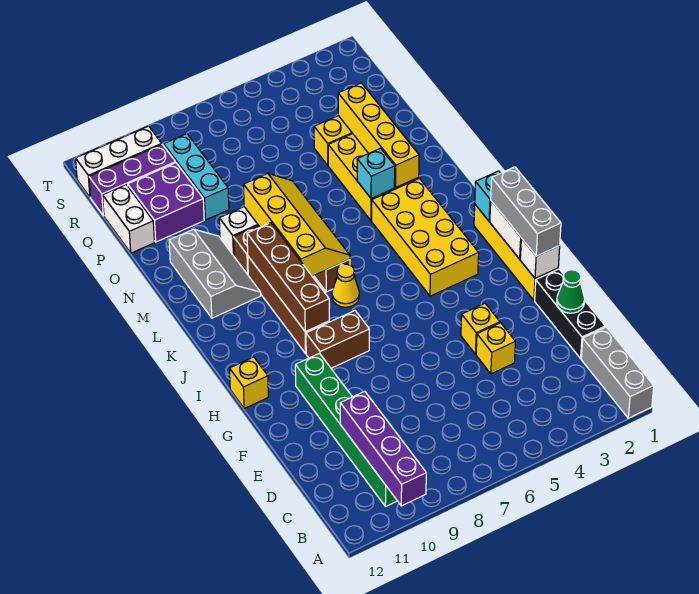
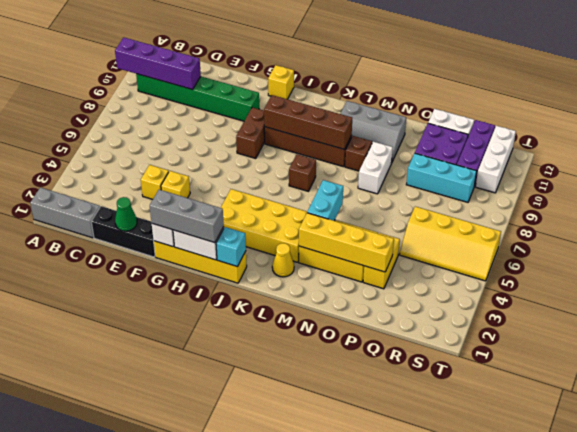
yellow 1x1 cone [332,264,359,307] -> yellow 1x1 cone moved to [272,243,294,277]
yellow 2x4 slope [243,174,350,276] -> yellow 2x4 slope moved to [400,206,501,281]
cyan 1x1 brick [357,148,395,199] -> cyan 1x2 brick [307,180,343,221]

